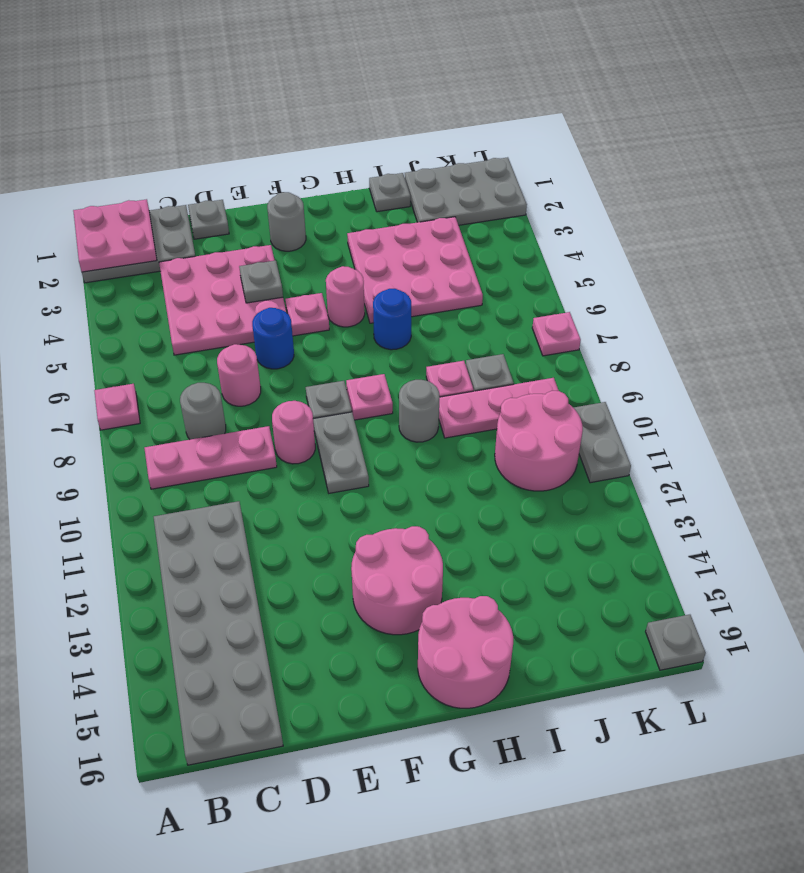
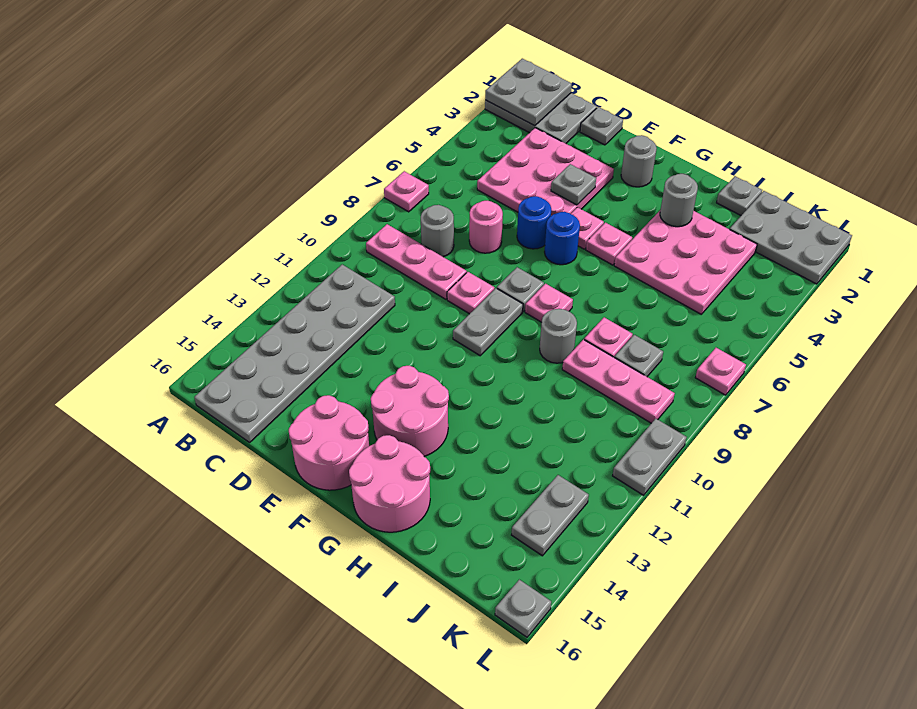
pink 2x2 plate [73,199,157,272] -> grey 2x2 plate [485,59,572,126]
pink 1x1 round brick [272,401,315,464] -> pink 1x1 plate [447,272,494,314]
pink 1x1 round brick [326,266,365,327] -> pink 1x1 plate [586,223,632,265]
none -> grey 1x1 round brick [660,174,698,227]
blue 1x1 round brick [373,289,411,350] -> blue 1x1 round brick moved to [545,212,580,265]
pink 2x2 round brick [495,391,583,491] -> pink 2x2 round brick moved to [289,395,369,490]
none -> grey 1x2 plate [512,475,589,556]

